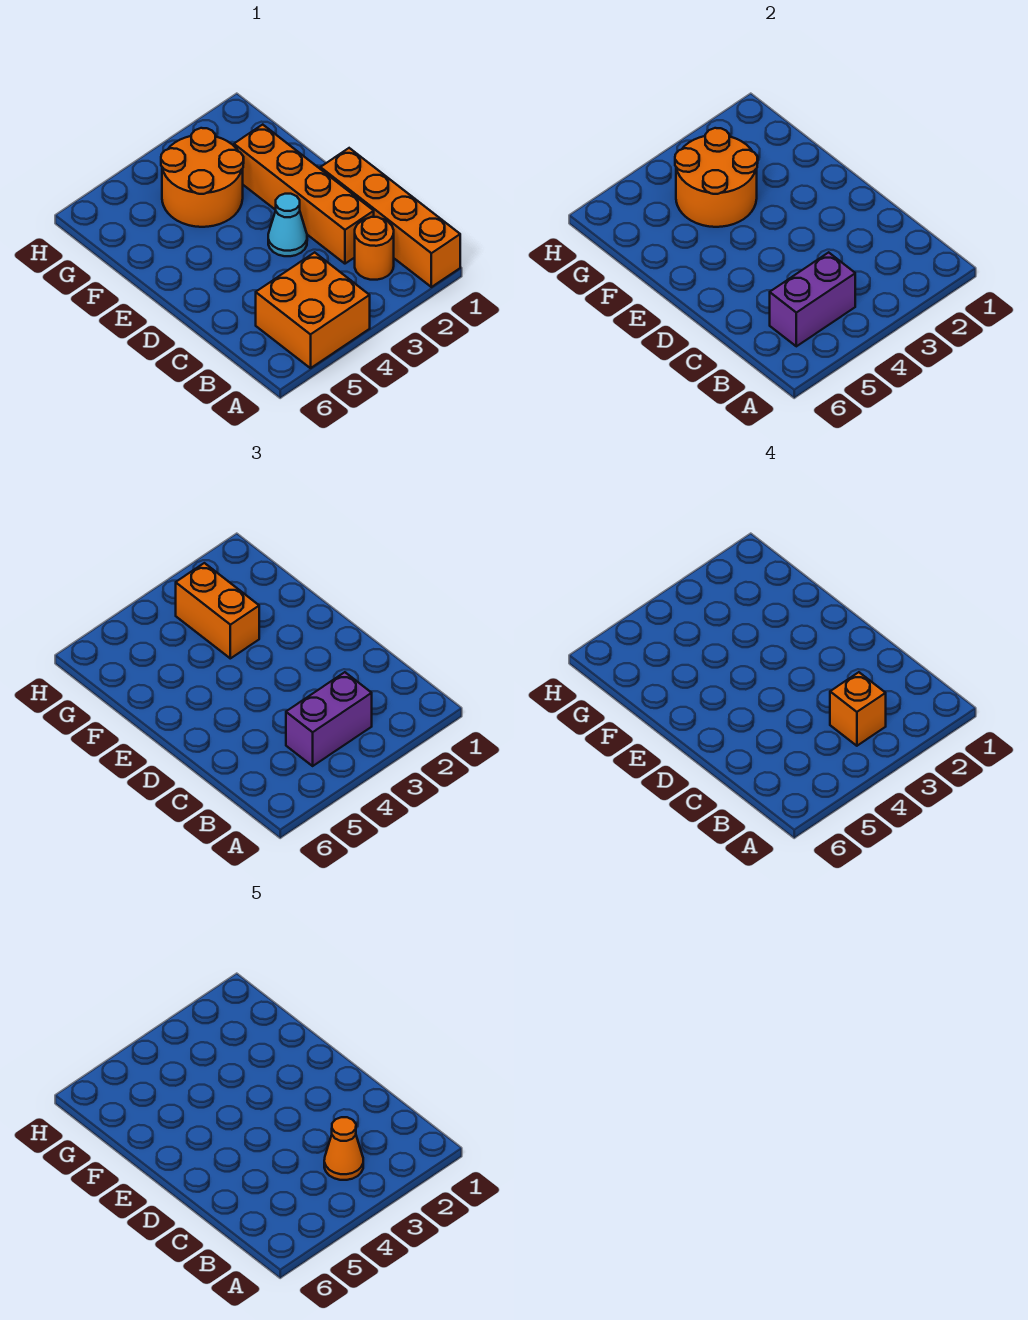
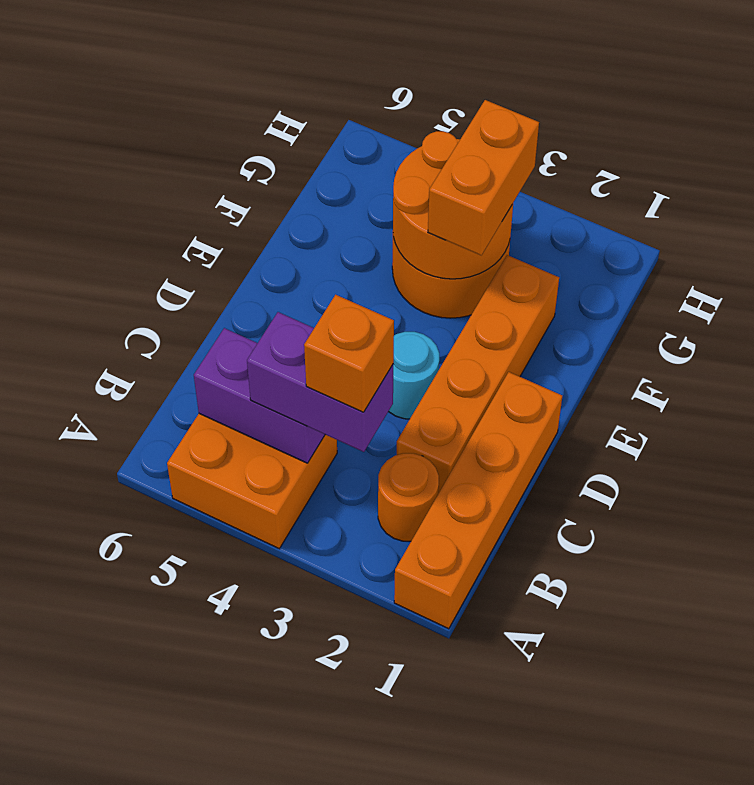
orange 1x1 cone [324,1117,363,1180] -> none
cyan 1x1 cone [268,194,307,256] -> cyan 1x1 round brick [388,332,439,419]

